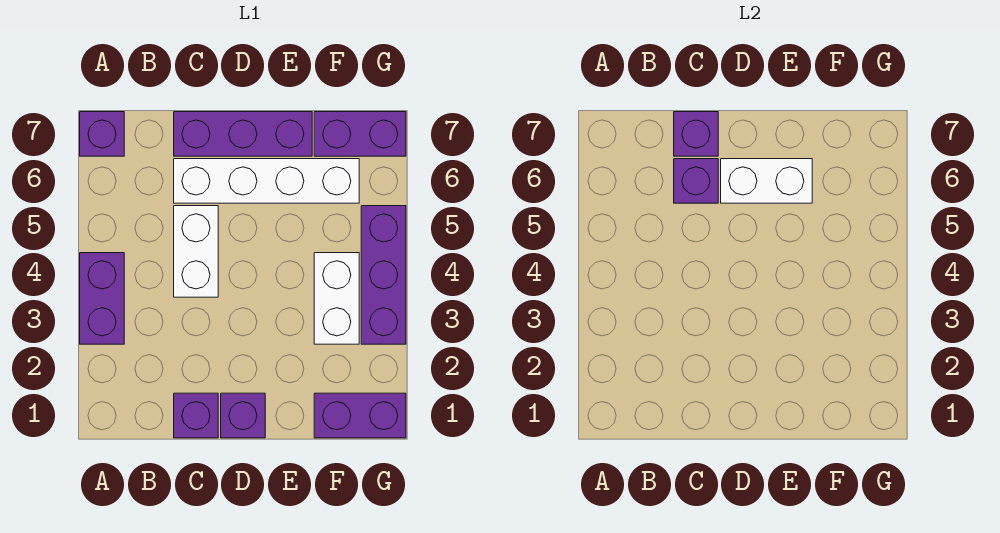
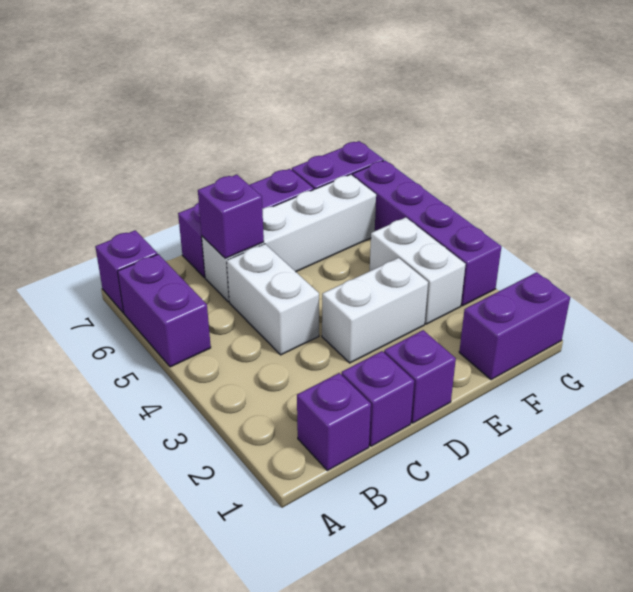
purple 1x2 brick [80,253,124,344] -> purple 1x2 brick moved to [118,254,211,367]
purple 1x1 brick [674,112,718,156] -> purple 1x1 brick moved to [297,373,371,471]
white 1x2 brick [721,159,812,203] -> white 1x2 brick moved to [322,258,428,363]
purple 1x3 brick [361,206,406,344] -> purple 1x4 brick [352,160,501,306]

